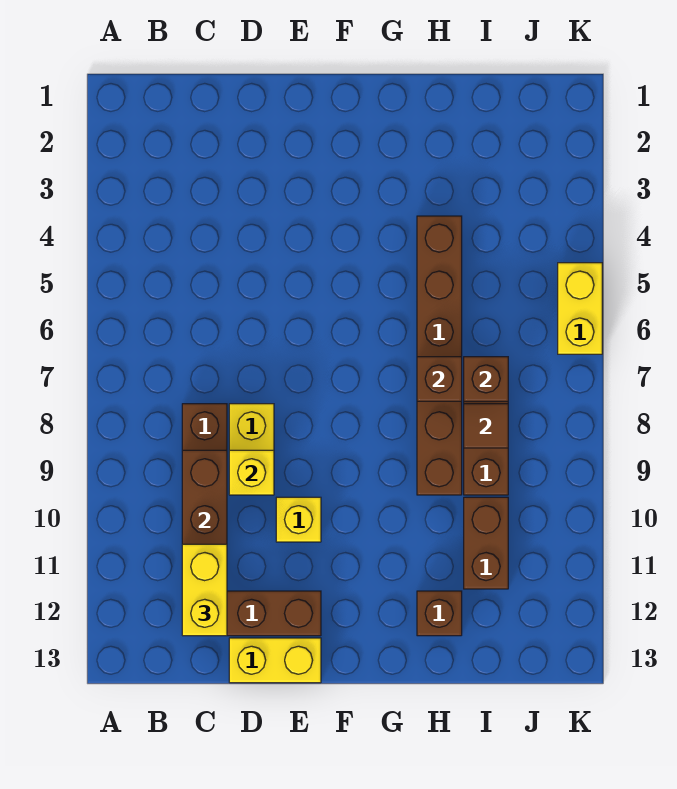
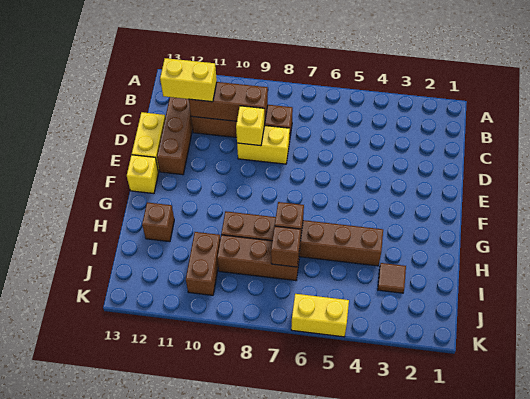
yellow 1x1 brick [276,497,321,542] -> yellow 1x1 brick moved to [127,155,159,194]
brown 1x1 tile [464,404,508,448] -> brown 1x1 tile moved to [378,263,406,293]
brown 1x2 brick [464,497,508,589] -> brown 1x2 brick turned to [186,232,220,295]

